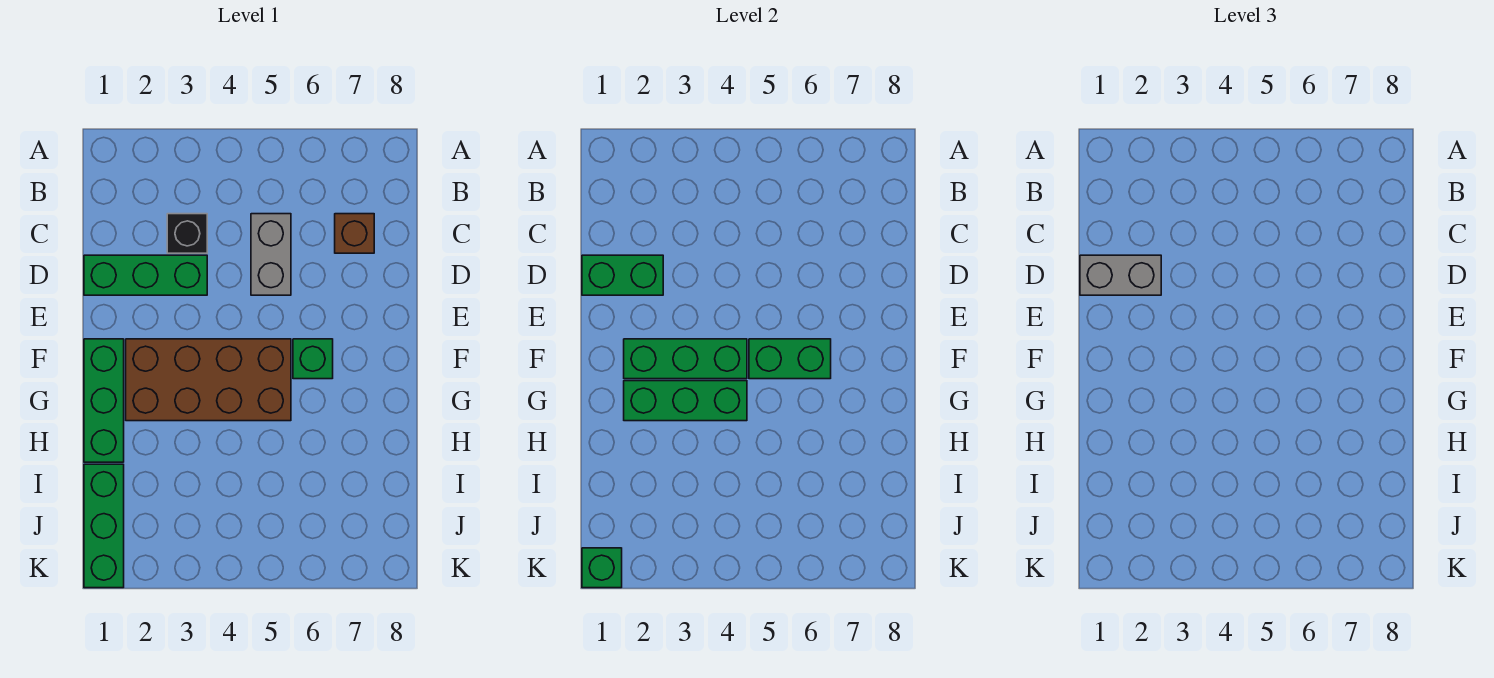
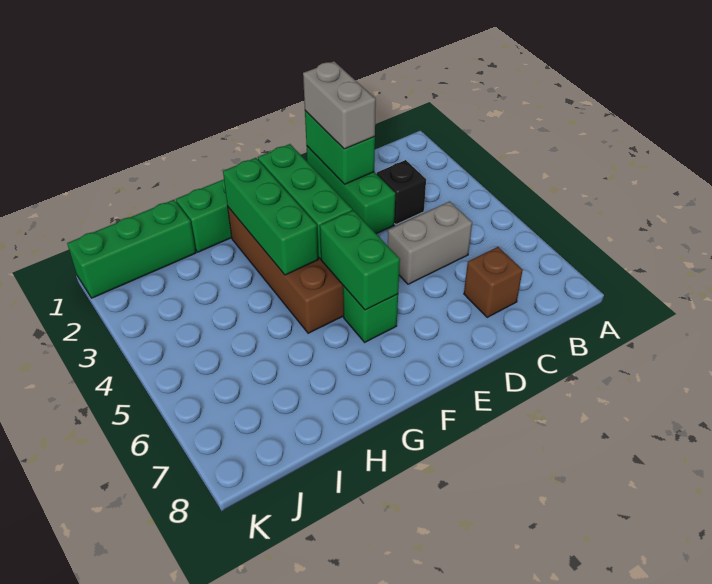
green 1x1 brick [582,548,622,588] -> none

